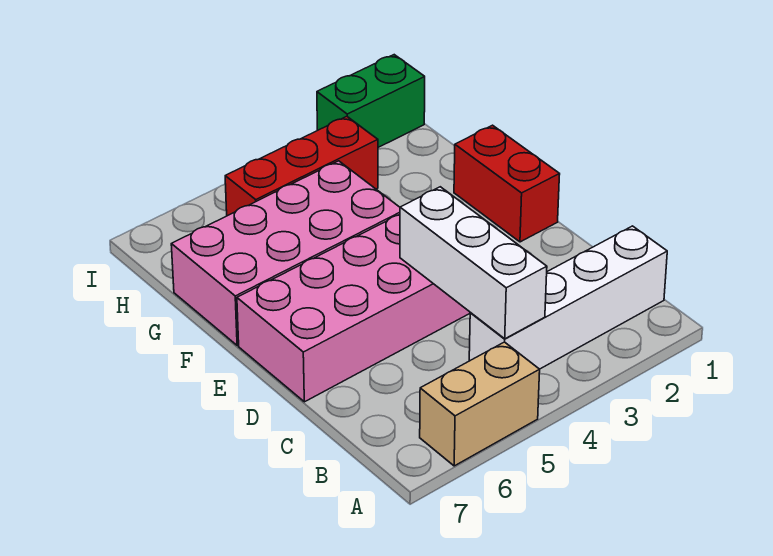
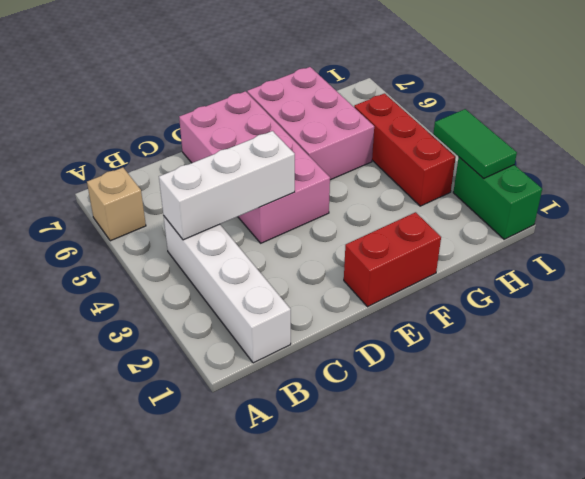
tan 1x2 brick [420,342,540,466] -> tan 1x1 brick [87,168,146,241]
pink 2x4 brick [171,161,400,346] -> pink 2x3 brick [247,67,374,180]
none -> green 1x2 tile [433,109,517,178]

